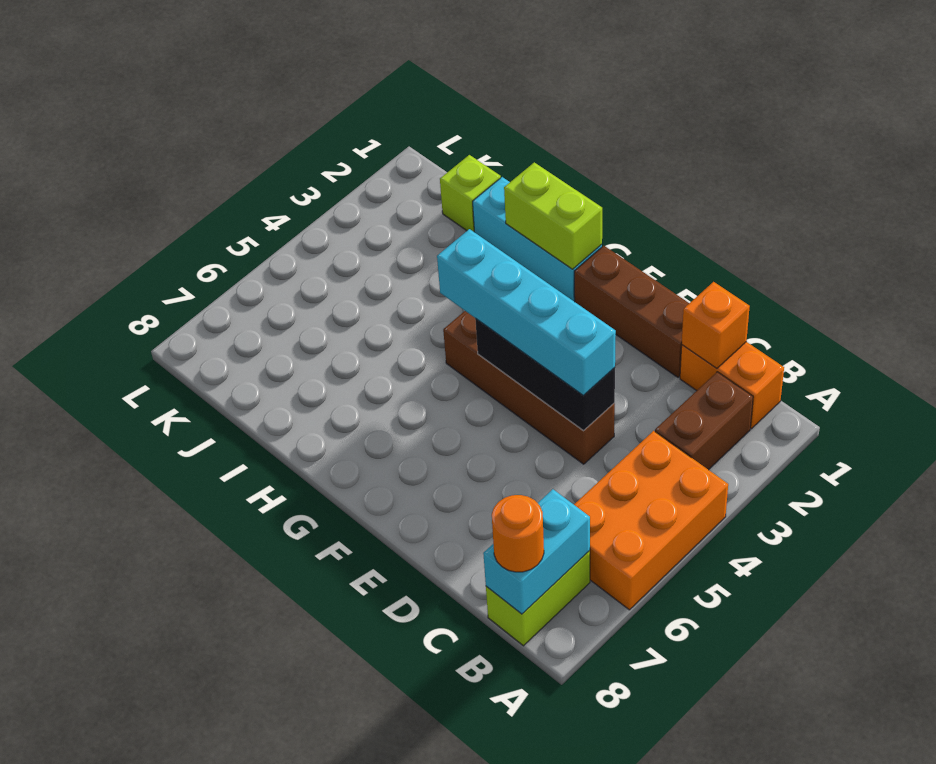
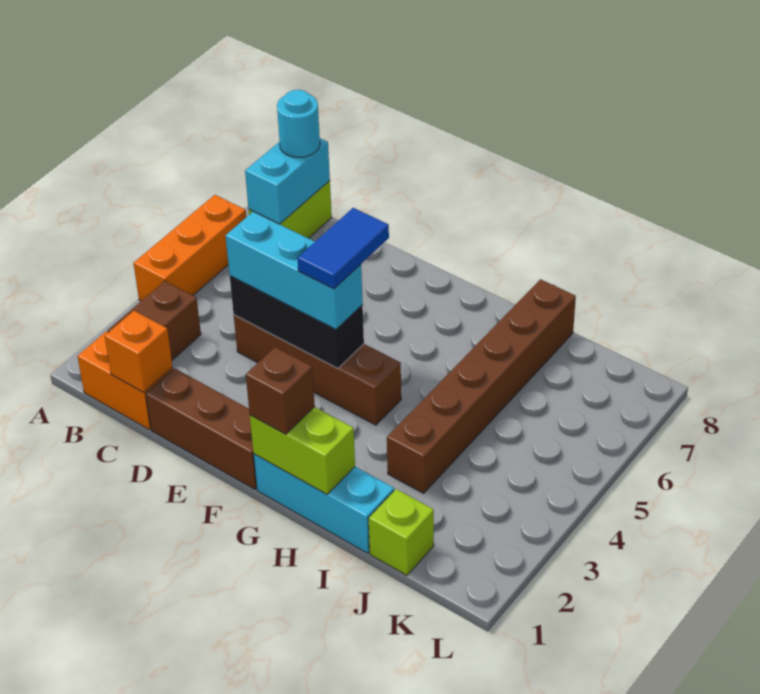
orange 2x3 brick [574,431,728,610] -> orange 1x3 brick [134,195,246,301]
orange 1x1 round brick [492,495,544,572] -> cyan 1x1 round brick [277,90,320,157]
cyan 1x4 brick [437,229,616,395] -> cyan 1x3 brick [226,212,363,330]
none -> blue 1x2 tile [297,208,389,289]
none -> brown 1x1 brick [246,347,315,434]
none -> brown 1x6 brick [387,279,576,493]

